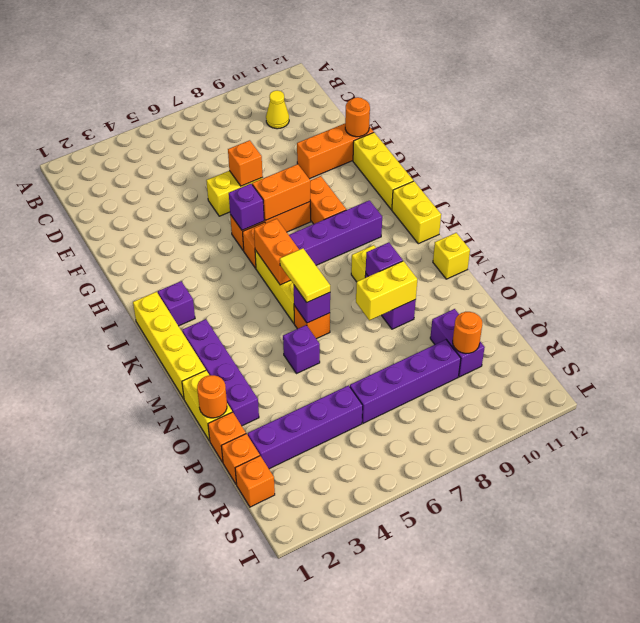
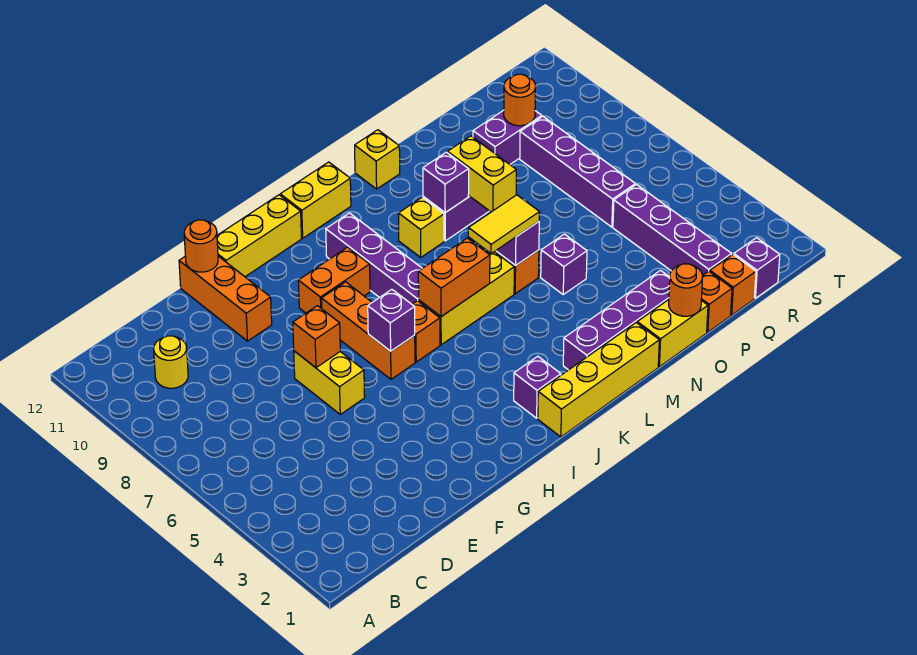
yellow 1x1 cone [266,90,289,129] -> yellow 1x1 round brick [154,336,188,388]
orange 1x2 brick [252,164,310,220] -> none
orange 1x1 brick [235,456,275,507] -> purple 1x1 brick [734,238,780,298]

